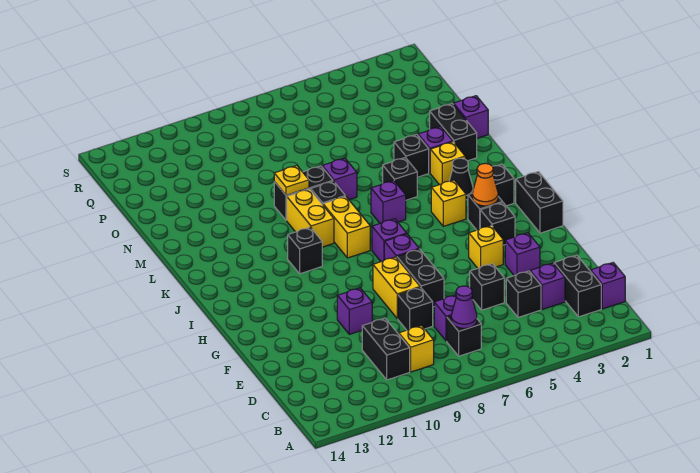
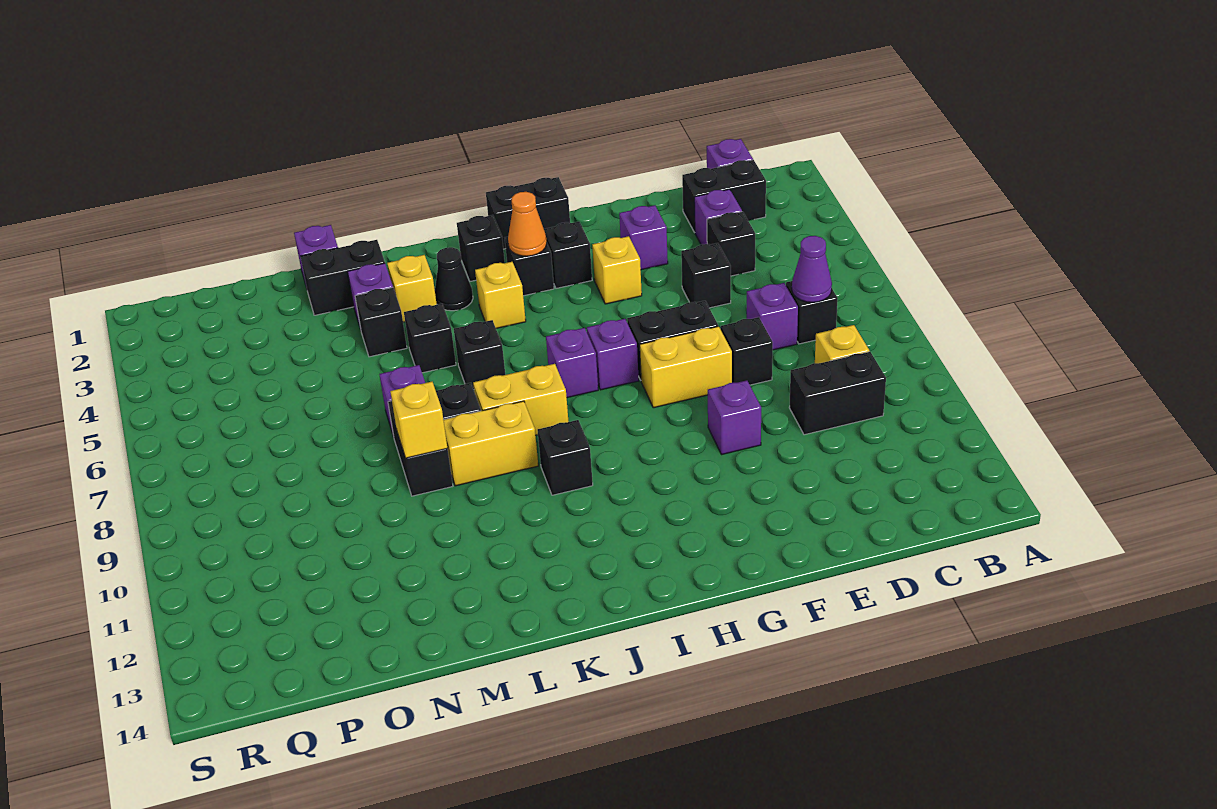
purple 1x1 brick [371,181,406,223] -> black 1x1 brick [454,320,505,389]
yellow 1x1 plate [274,166,309,195] -> yellow 1x1 brick [390,382,447,458]

